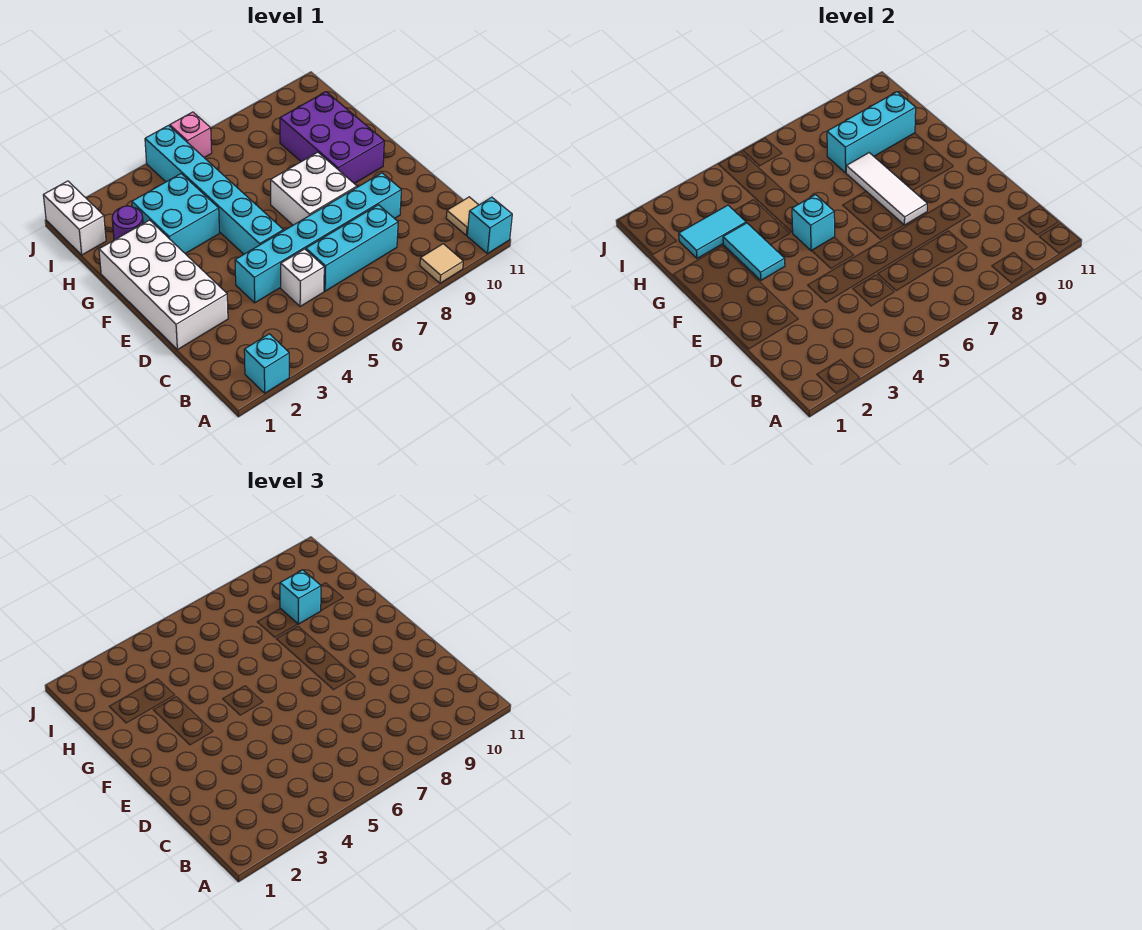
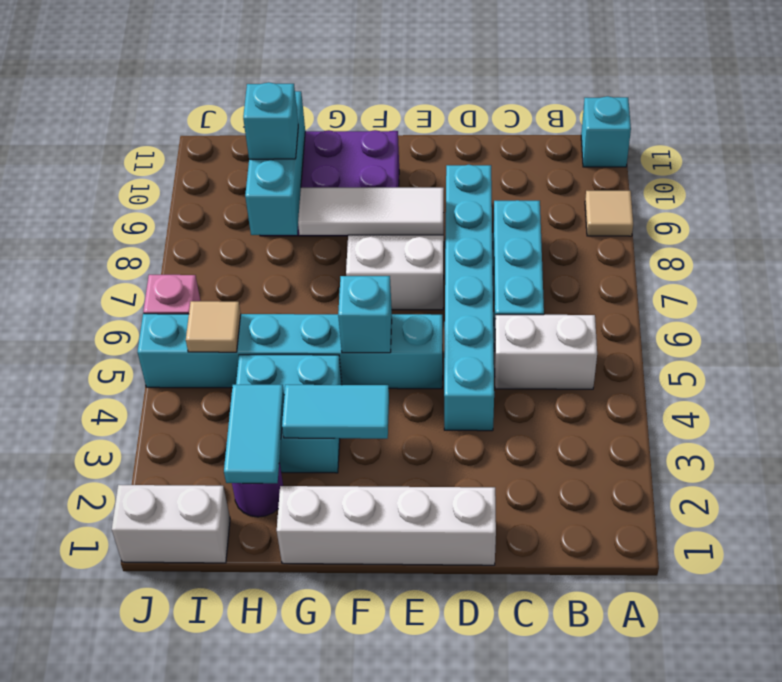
cyan 1x1 brick [244,334,289,393] -> none
tan 1x1 tile [446,197,478,235] -> tan 1x1 tile moved to [186,301,241,352]
white 1x1 brick [281,249,324,307] -> white 1x2 brick [494,315,597,389]
white 2x4 brick [99,220,228,350] -> white 1x4 brick [277,486,496,565]

